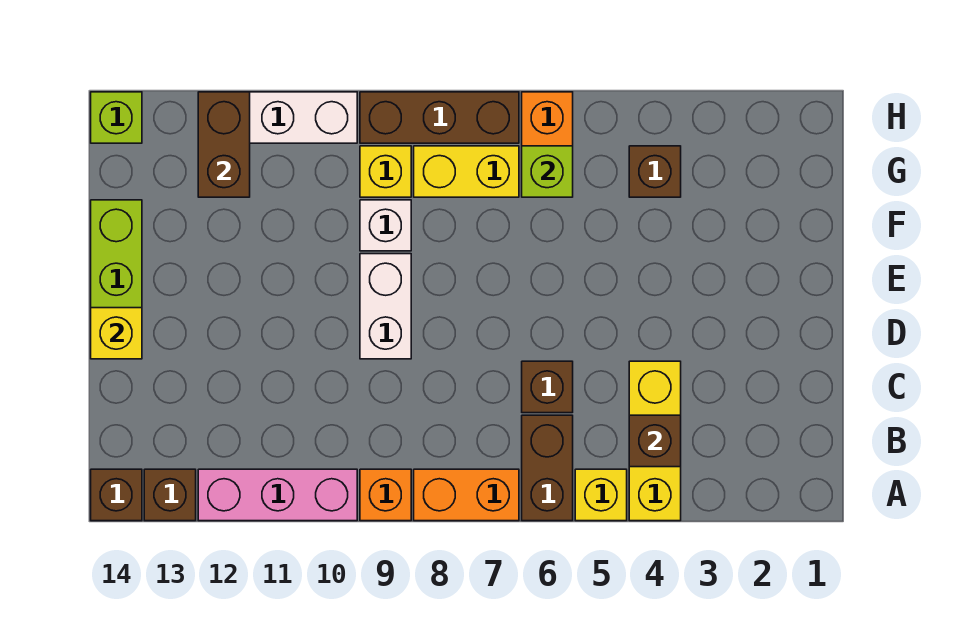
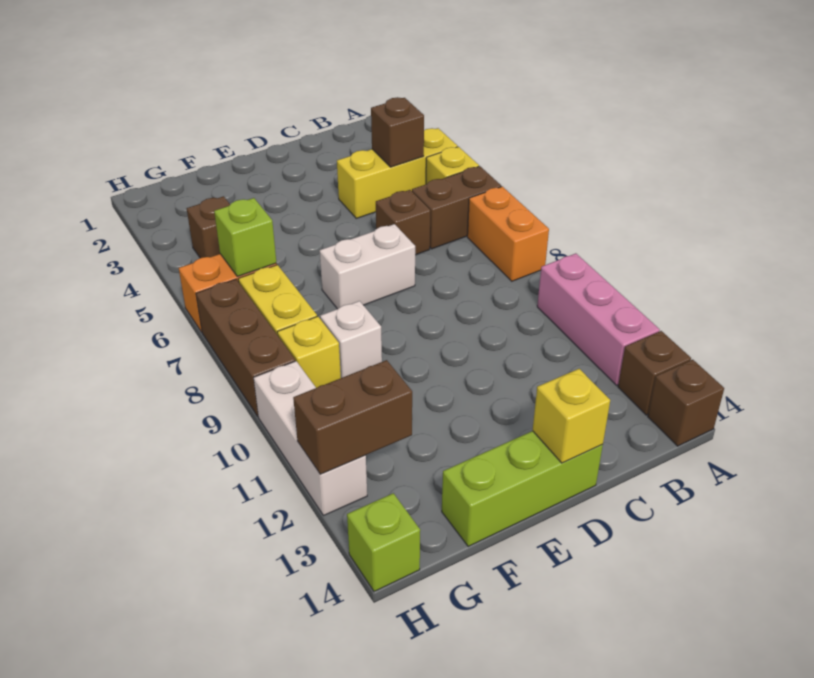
orange 1x1 brick [360,469,411,521] -> none
white 1x2 brick [360,254,411,359] -> white 1x2 brick moved to [320,224,415,309]

